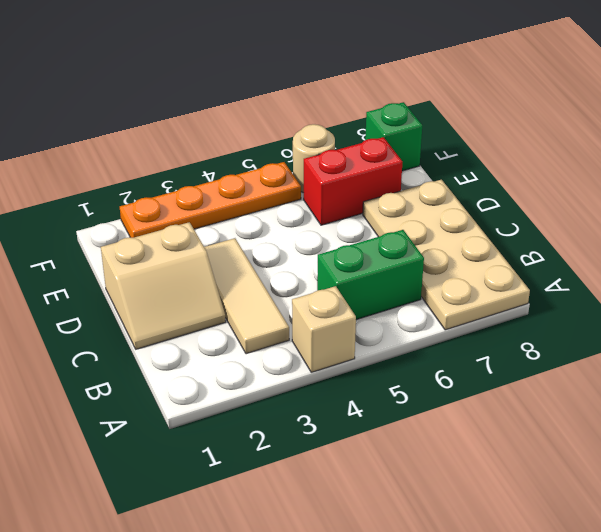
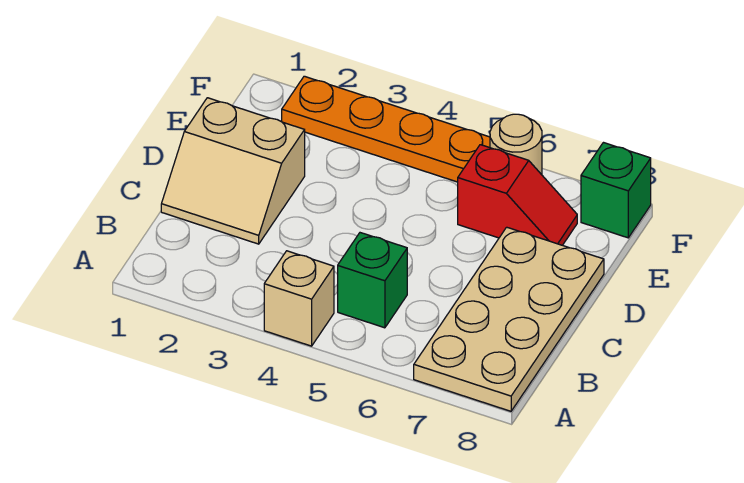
tan 1x3 tile [204,238,289,354] -> none
green 1x2 brick [317,230,424,320] -> green 1x1 brick [338,233,407,328]
red 1x2 brick [304,137,402,225] -> red 1x2 slope [458,145,577,245]

